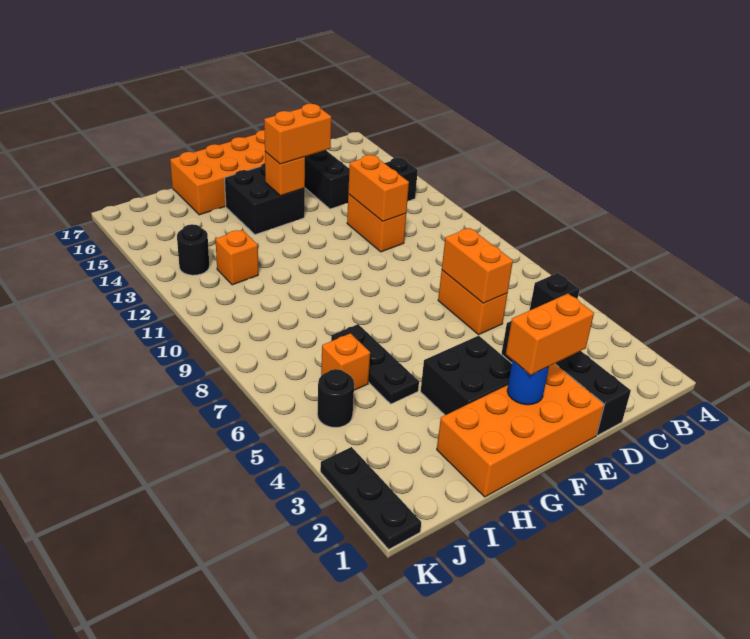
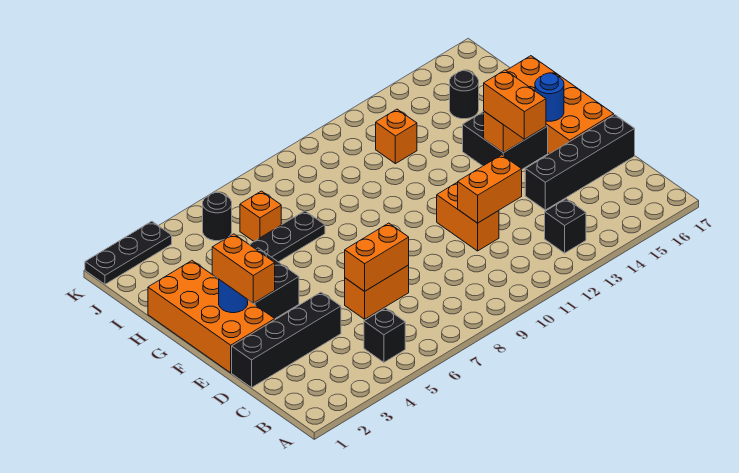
orange 1x2 brick [347,194,406,252] -> orange 1x2 brick turned to [437,182,499,251]
none -> blue 1x1 round brick [535,73,564,121]
black 1x1 round brick [177,224,209,275] -> black 1x1 round brick moved to [450,71,479,119]

